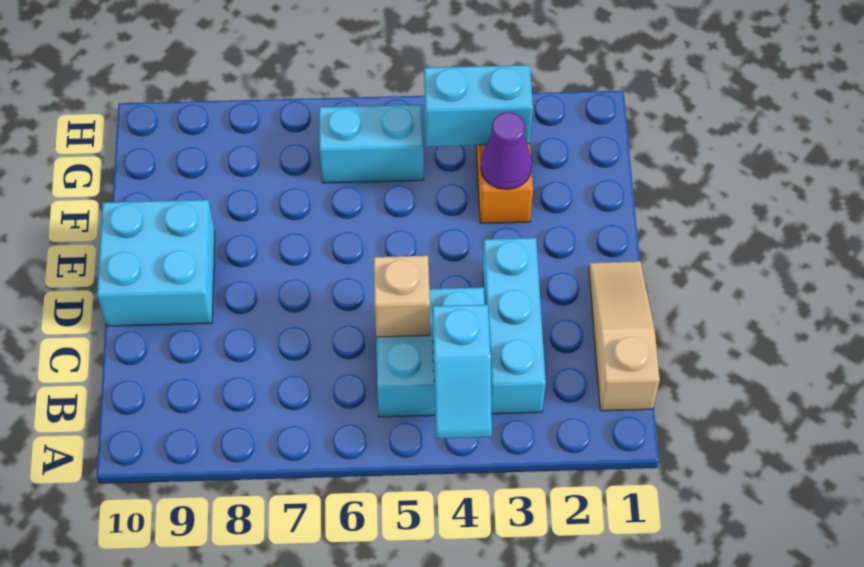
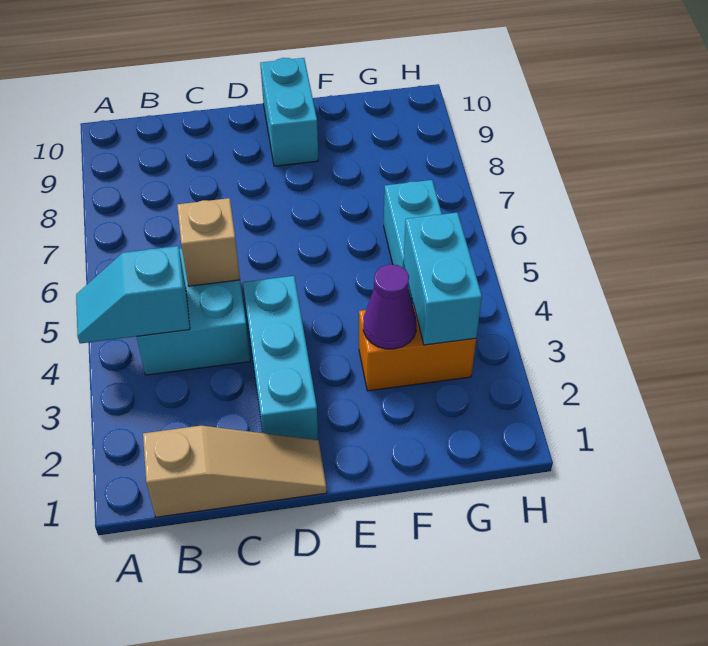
cyan 1x3 brick [483,238,546,414] -> cyan 1x3 brick turned to [243,276,318,440]
cyan 2x2 brick [97,200,215,326] -> cyan 1x2 brick [260,58,318,166]

